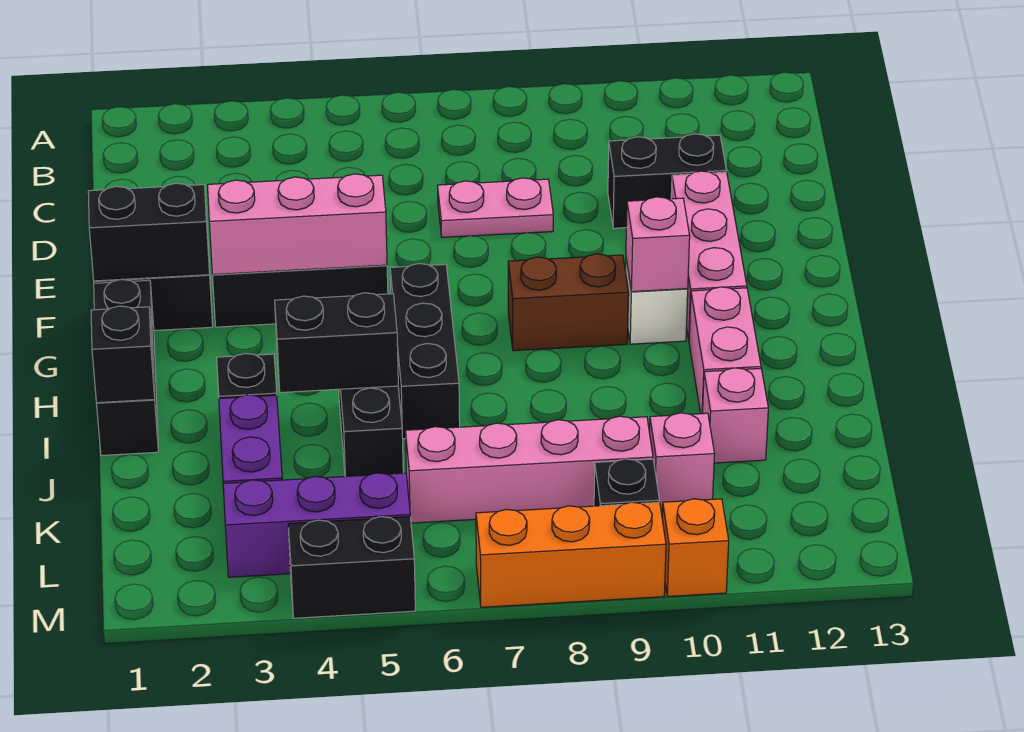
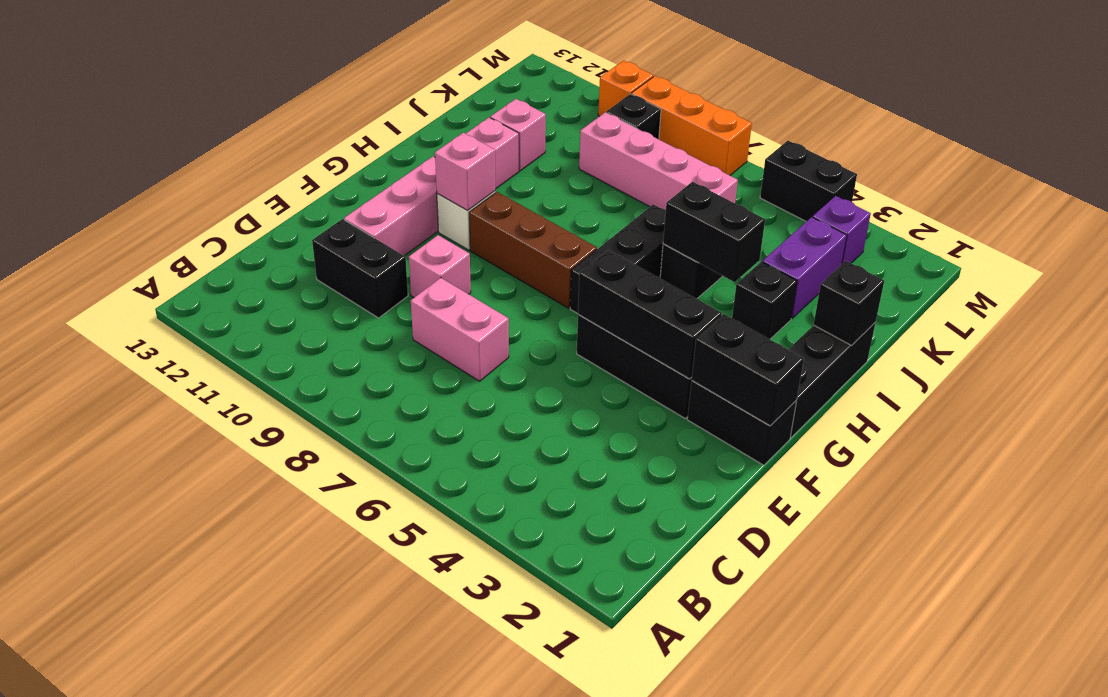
pink 1x2 plate [437,178,553,237] -> pink 1x2 brick [411,278,509,381]
pink 1x3 brick [208,174,387,275] -> black 1x3 brick [578,250,722,379]
brown 1x2 brick [508,254,629,351] -> brown 1x3 brick [469,192,597,308]
pink 1x1 brick [650,413,715,509] -> pink 1x1 brick moved to [409,235,471,297]
purple 1x3 brick [223,473,410,577] -> purple 1x1 brick [813,196,871,264]

